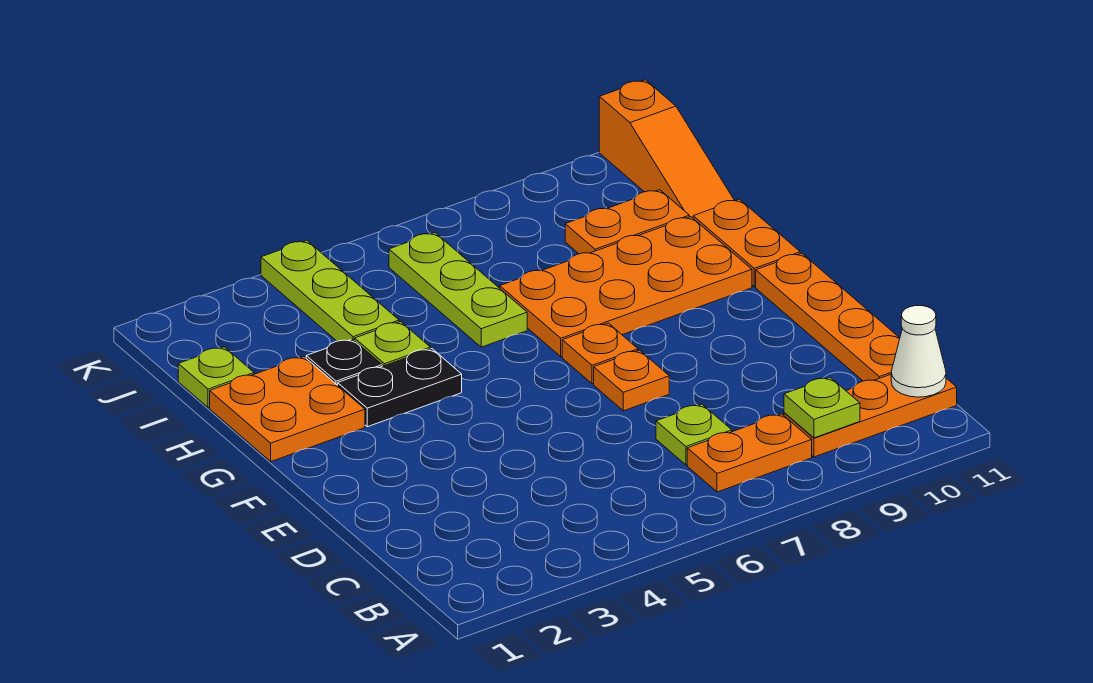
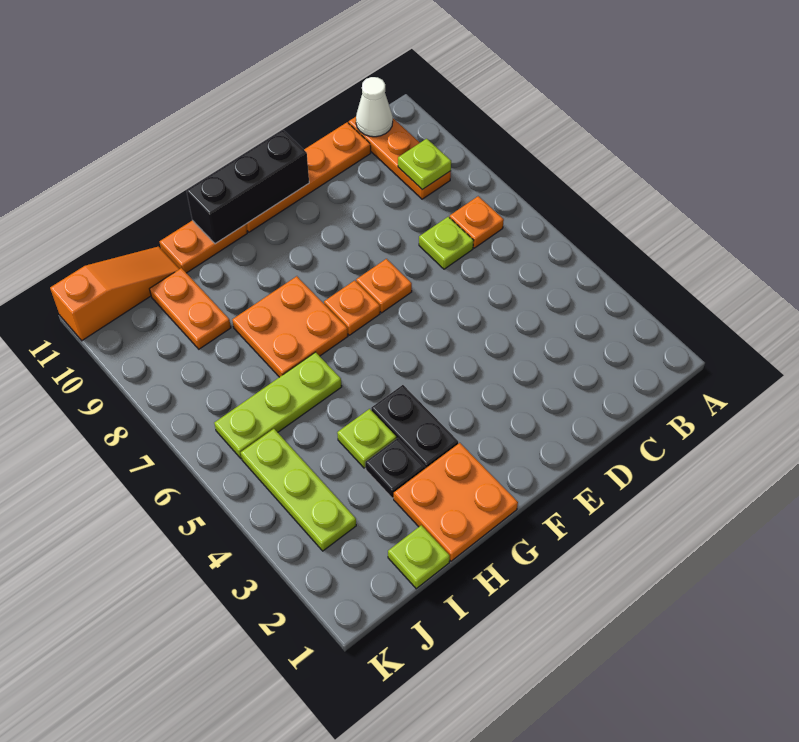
orange 1x2 plate [687,414,812,492] -> orange 1x1 plate [450,196,504,248]
none -> black 1x3 brick [187,130,309,244]
orange 2x4 plate [500,217,752,357] -> orange 2x2 plate [232,276,348,377]
lime 1x3 plate [261,240,399,341] -> lime 1x3 plate turned to [241,429,356,551]

